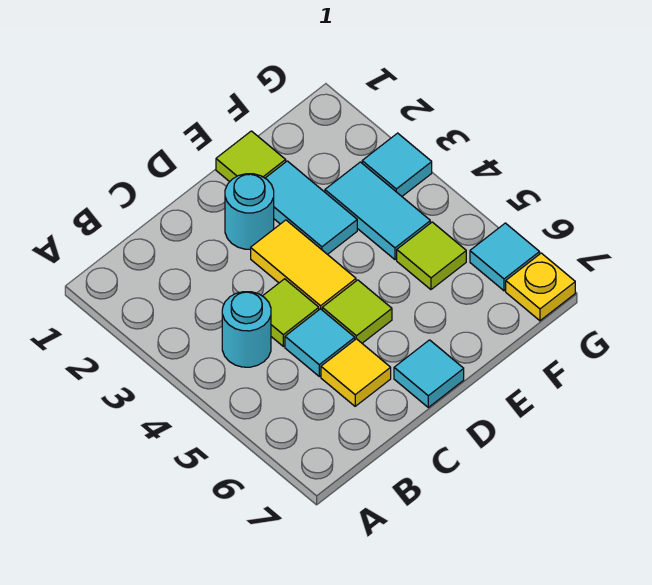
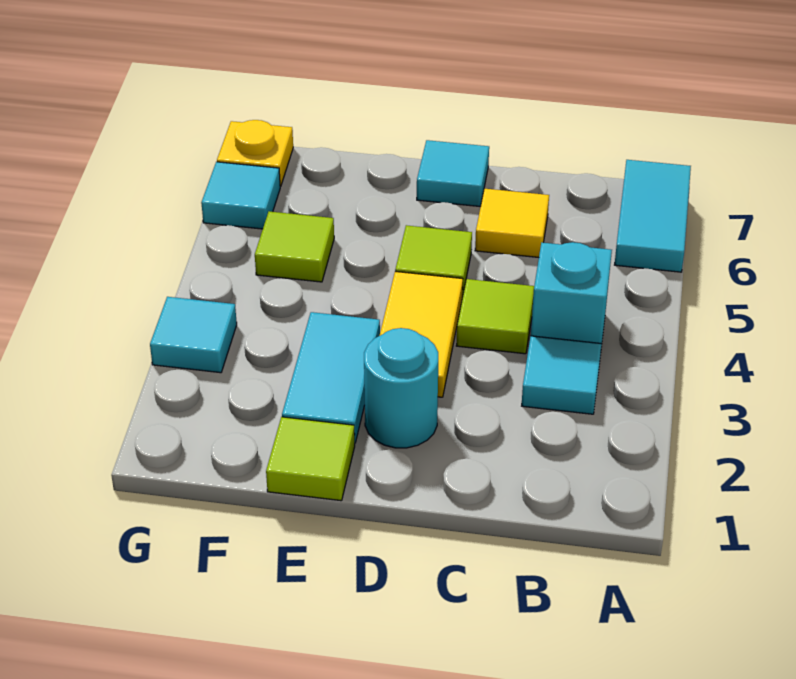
cyan 1x1 round brick [222,292,271,367] -> cyan 1x1 brick [531,242,612,347]
cyan 1x1 tile [285,309,355,376] -> cyan 1x1 tile moved to [522,336,602,414]
cyan 1x2 tile [325,162,430,260] -> cyan 1x2 tile moved to [615,160,691,272]

